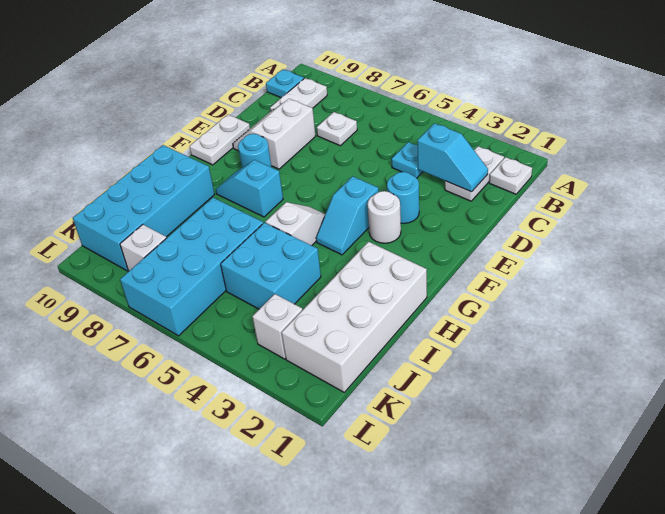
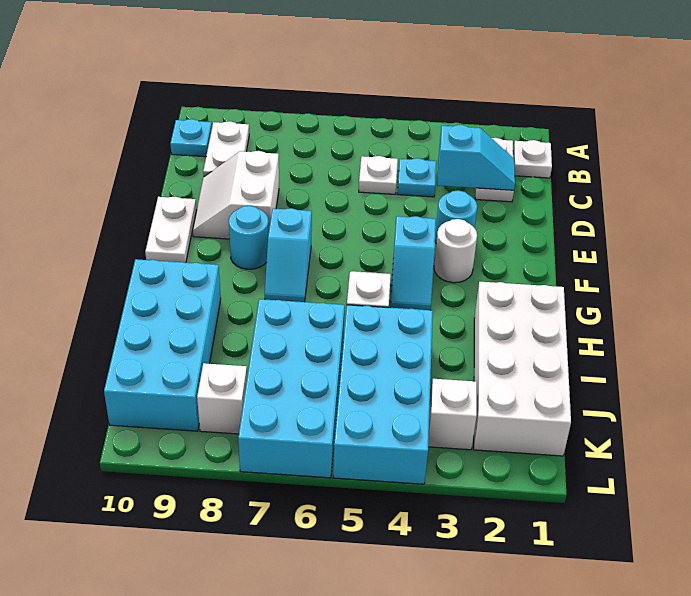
white 1x1 plate [317,112,357,146] -> white 1x1 plate moved to [359,156,398,194]
cyan 1x2 slope [216,160,283,217] -> cyan 1x2 slope turned to [265,208,312,302]
cyan 2x2 brick [221,223,321,309] -> cyan 2x4 brick [333,305,433,484]

